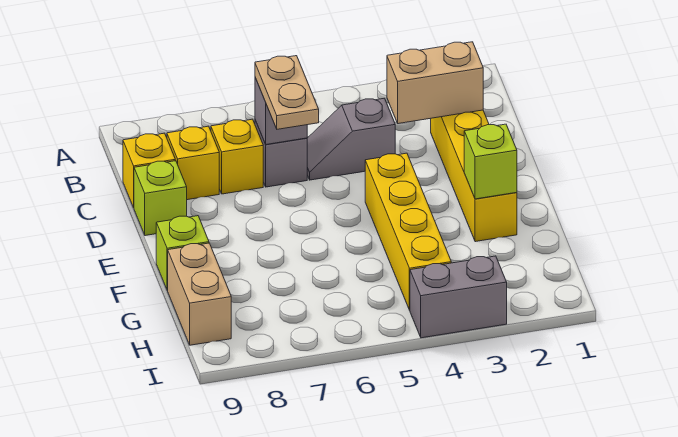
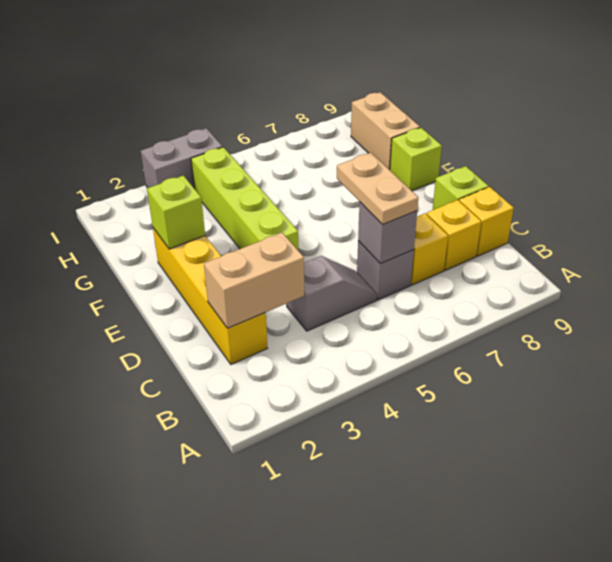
yellow 1x4 brick [365,153,451,310] -> lime 1x4 brick [191,147,298,250]

